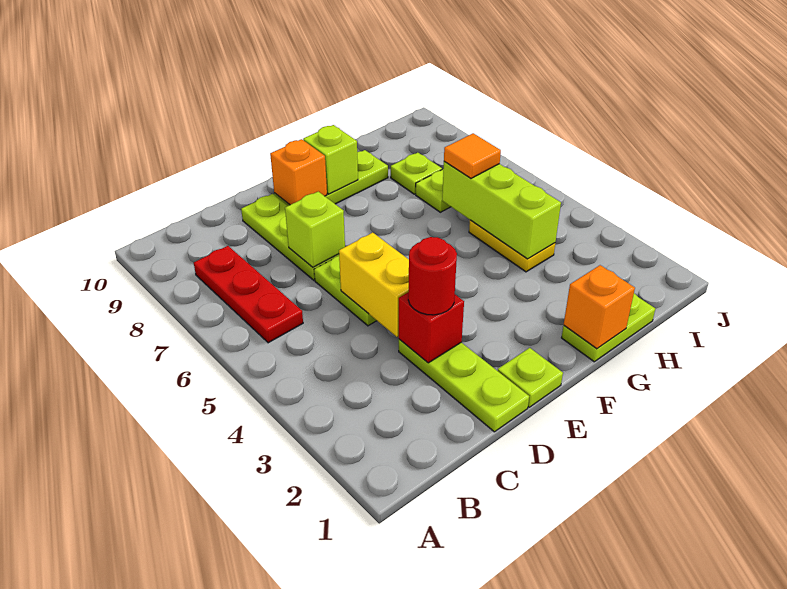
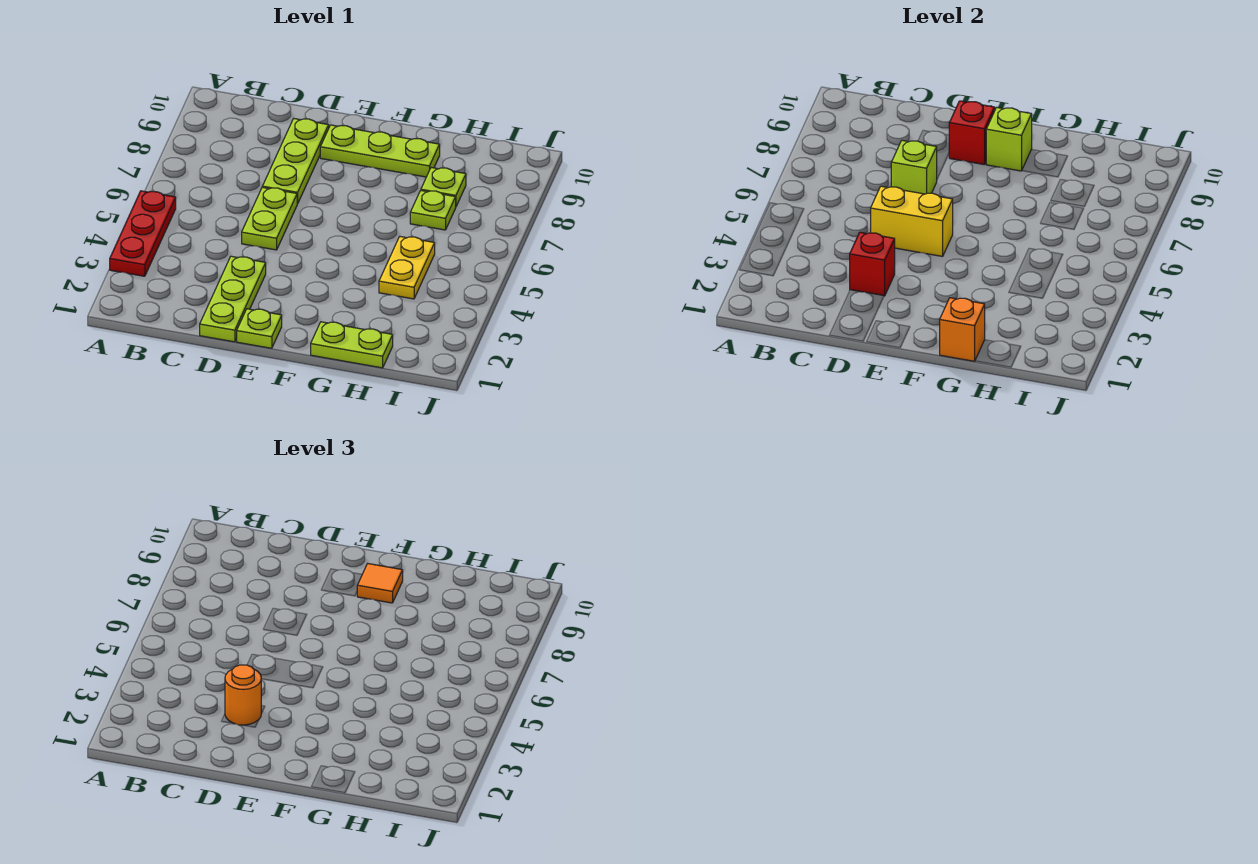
red 1x3 plate [194,246,303,343] -> red 1x3 plate moved to [110,191,176,276]
red 1x1 round brick [408,237,457,315] -> orange 1x1 round brick [225,665,262,725]
yellow 1x2 brick [339,232,409,337] -> yellow 1x2 brick turned to [871,186,953,256]
orange 1x1 brick [270,139,327,205] -> red 1x1 brick [949,101,995,165]
lime 1x3 brick [442,161,561,259] -> none
orange 1x1 tile [444,133,501,178] -> orange 1x1 tile moved to [357,564,403,603]

